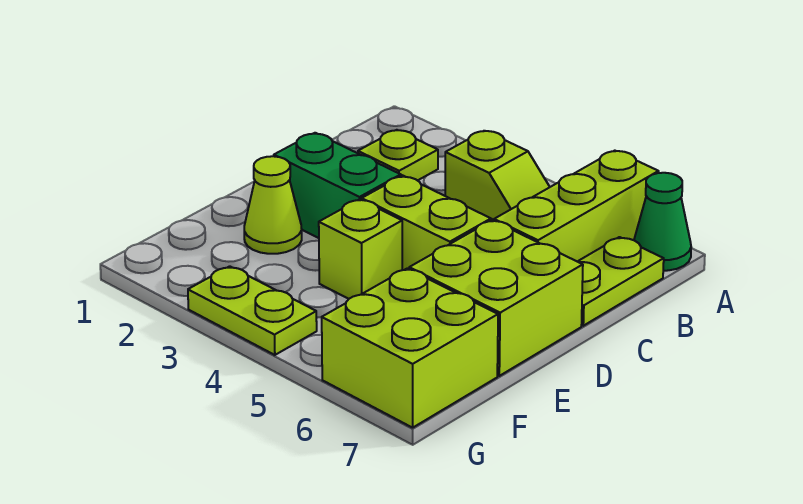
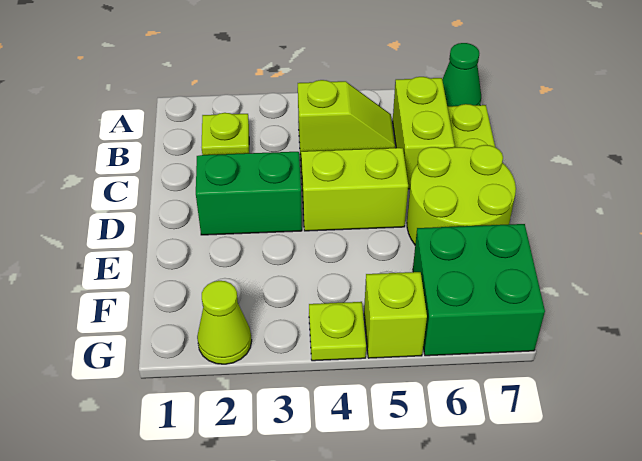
lime 1x3 brick [494,151,659,262] -> lime 1x2 brick [393,77,455,189]
lime 2x2 brick [409,220,583,376] -> lime 2x2 round brick [407,145,516,244]
lime 1x1 cone [244,156,302,254] -> lime 1x1 cone moved to [197,281,252,364]
lime 1x1 brick [319,199,402,299] -> lime 1x1 brick moved to [364,272,427,358]
lime 2x2 brick [322,268,498,428] -> green 2x2 brick [413,224,545,356]
lime 1x2 plate [188,266,317,355] -> lime 1x1 plate [309,302,366,361]

